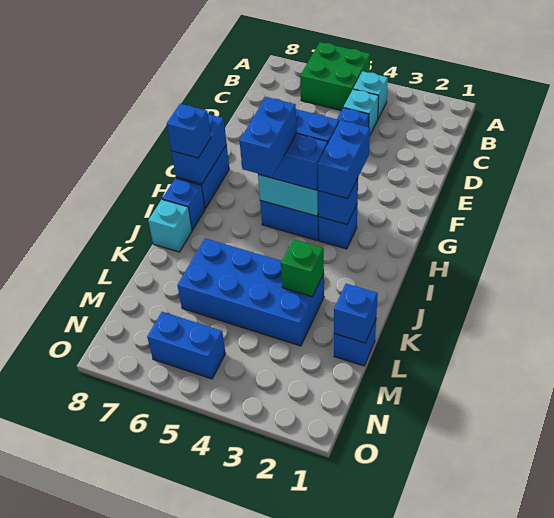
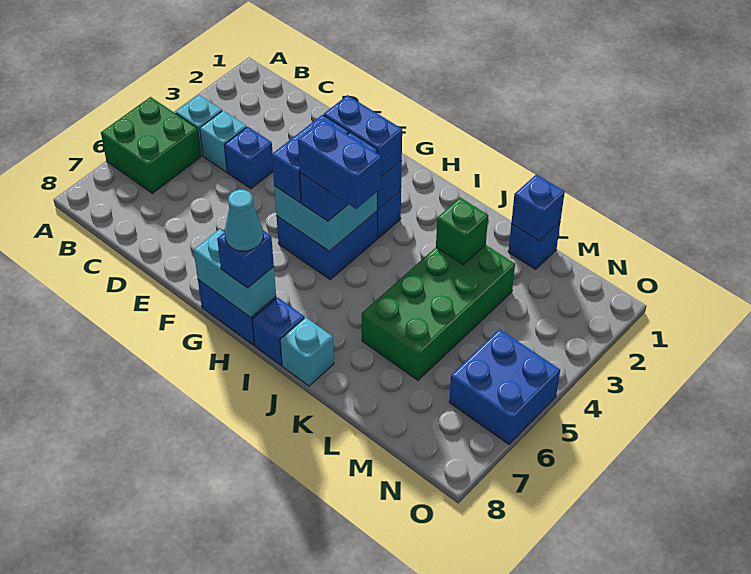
blue 1x2 brick [171,114,227,184] -> cyan 1x2 brick [194,229,276,317]
none -> cyan 1x1 cone [225,190,263,251]
blue 2x4 brick [177,238,324,346] -> green 2x4 brick [362,245,515,380]
blue 1x2 brick [147,312,225,379] -> blue 2x2 brick [449,329,560,444]

